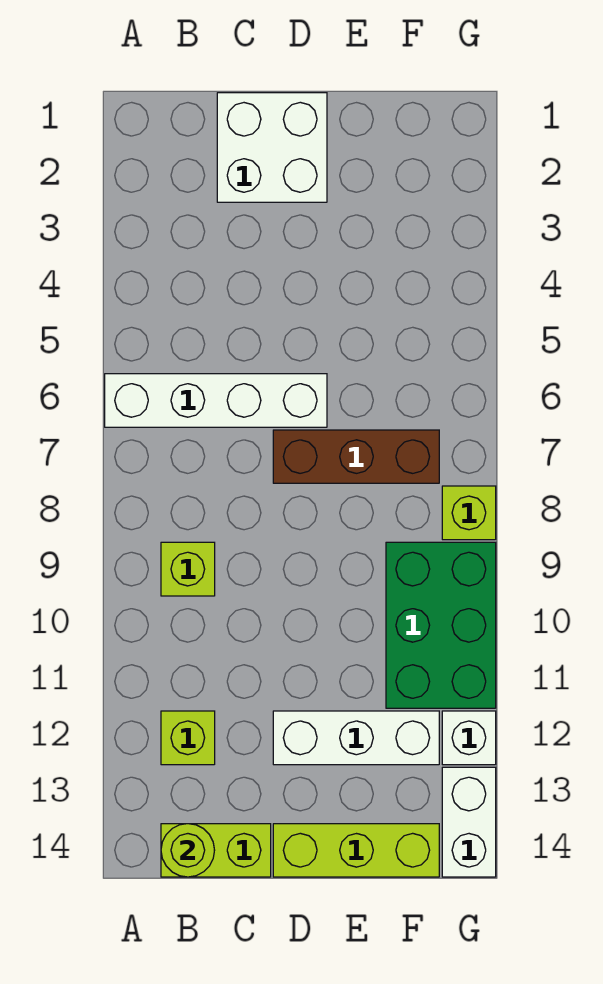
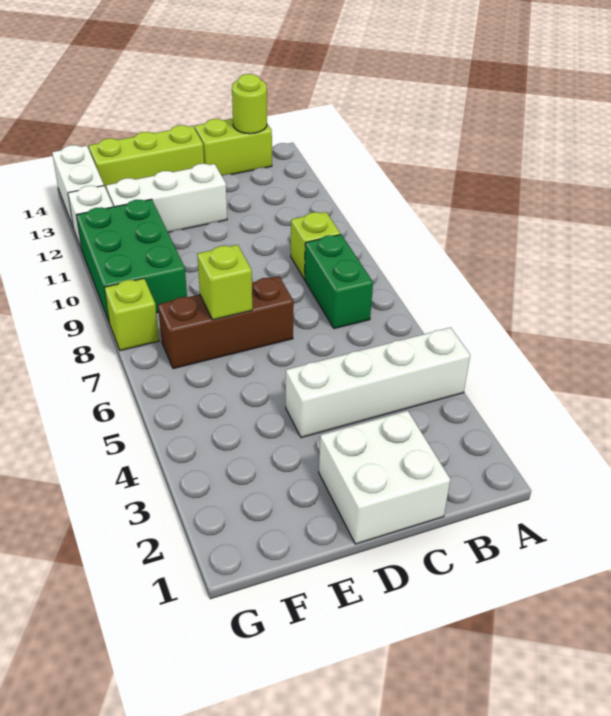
white 1x4 brick [105,374,327,427] -> white 1x4 brick moved to [286,328,470,438]
none -> green 1x2 brick [304,234,373,329]
lime 1x1 brick [161,711,215,765] -> lime 1x1 brick moved to [197,245,252,320]

